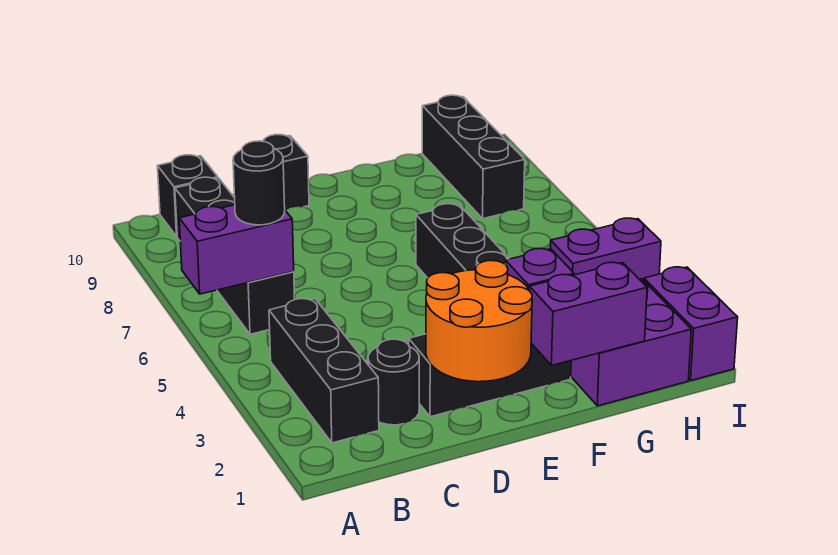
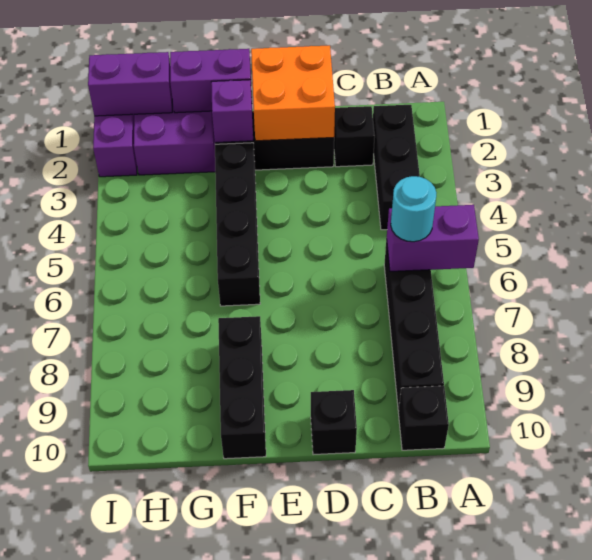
black 1x1 round brick [233,141,285,225] -> cyan 1x1 round brick [391,176,436,242]
black 1x1 round brick [368,339,419,425] -> black 1x1 brick [334,106,375,167]
orange 2x2 round brick [426,261,532,382] -> orange 2x2 brick [251,45,335,141]
purple 1x2 brick [551,218,661,280] -> purple 1x2 brick moved to [88,52,172,116]
black 1x3 brick [422,95,525,219] -> black 1x3 brick moved to [218,316,266,459]

